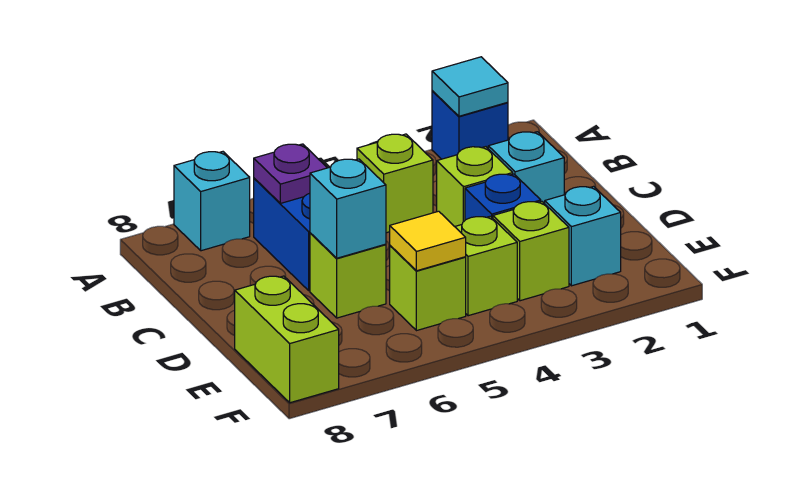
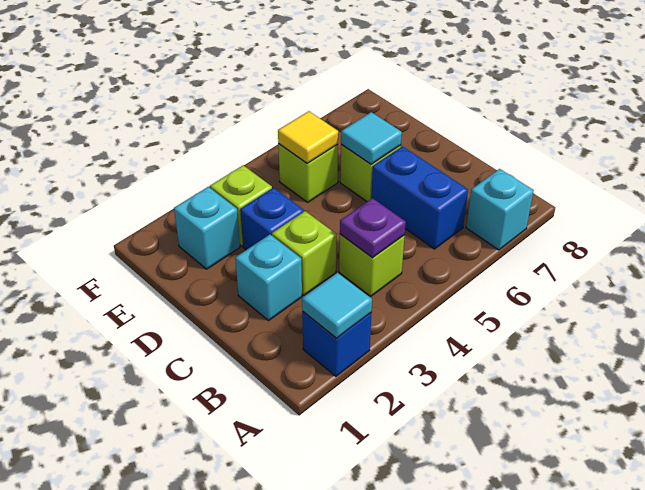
purple 1x1 plate [254,144,327,203] -> purple 1x1 plate moved to [340,198,406,257]
cyan 1x1 brick [310,159,386,258] -> cyan 1x1 tile [341,112,402,164]
lime 1x1 brick [455,216,517,316] -> none
lime 1x2 brick [235,276,339,403] -> none

